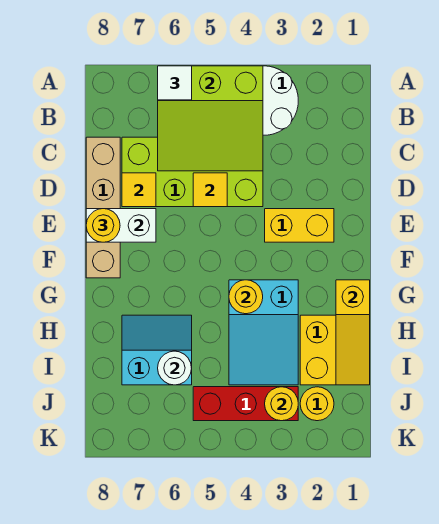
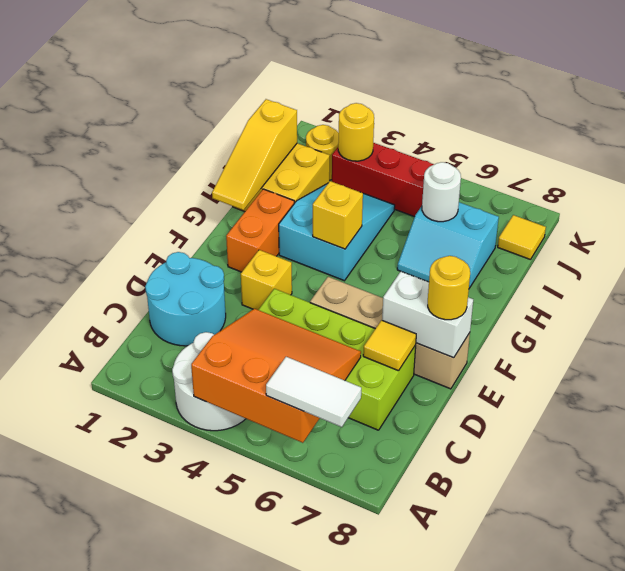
lime 3x3 slope [158,66,263,171] -> orange 3x3 slope [191,309,361,443]
white 1x1 tile [158,66,192,100] -> white 1x2 tile [266,357,361,427]
none -> cyan 2x2 round brick [145,252,226,346]
tan 1x4 brick [86,137,120,278] -> tan 1x4 brick turned to [310,277,470,389]
yellow 1x1 tile [193,173,227,207] -> yellow 1x1 tile moved to [498,215,546,260]
yellow 1x2 brick [265,209,334,242] -> yellow 1x1 brick [241,250,292,310]
none -> orange 1x2 brick [226,189,294,272]
yellow 1x3 slope [336,280,370,385] -> yellow 1x3 slope turned to [212,99,297,210]
yellow 1x1 round brick [229,280,263,314] -> yellow 1x1 brick [313,181,363,249]

